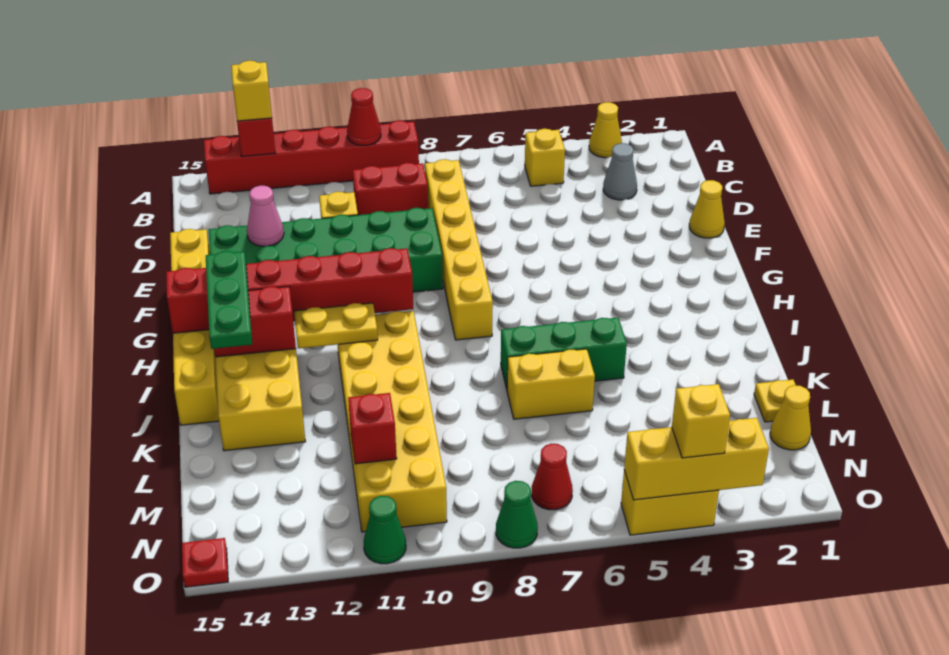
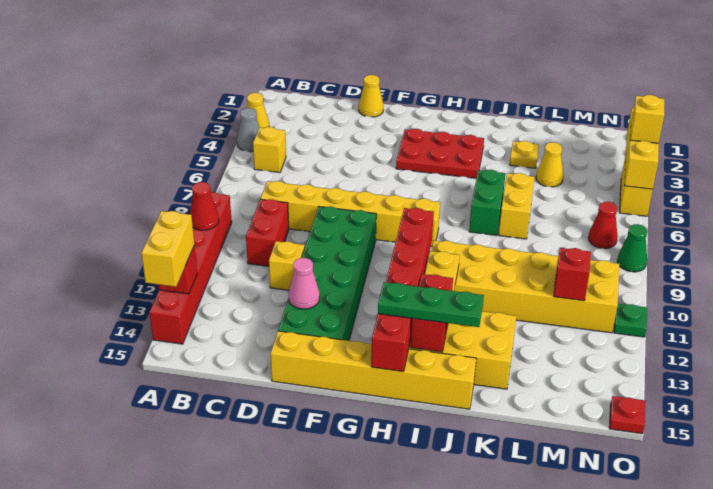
yellow 1x1 brick [231,61,272,121] -> yellow 1x2 brick [141,211,194,287]
grey 1x1 cone [603,143,637,200] -> grey 1x1 cone moved to [237,108,259,152]
none -> red 2x3 plate [396,129,484,178]
green 1x3 brick [501,318,627,389] -> green 1x2 brick [469,170,505,235]
yellow 1x1 plate [754,380,796,422] -> yellow 1x1 plate moved to [510,141,539,168]
yellow 1x1 cone [770,385,811,450] -> yellow 1x1 cone moved to [536,142,563,187]
green 1x1 cone [364,496,406,564] -> green 1x1 plate [614,304,647,337]

